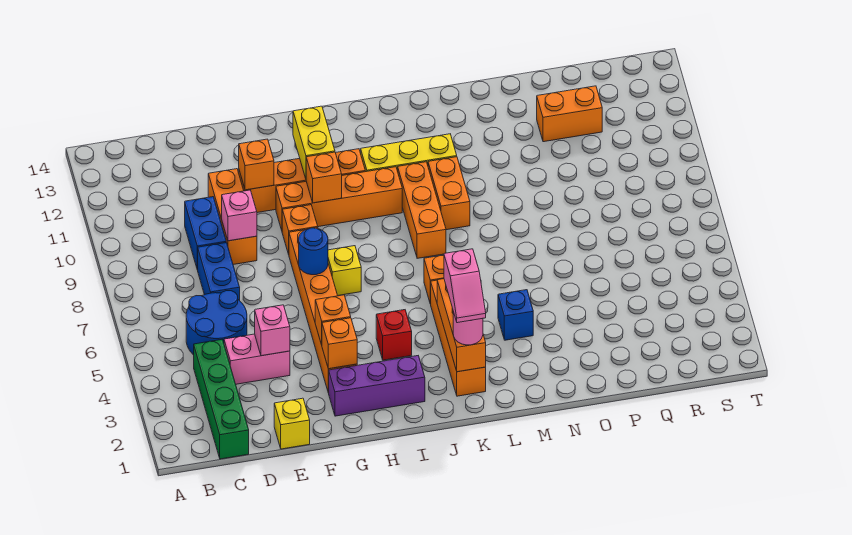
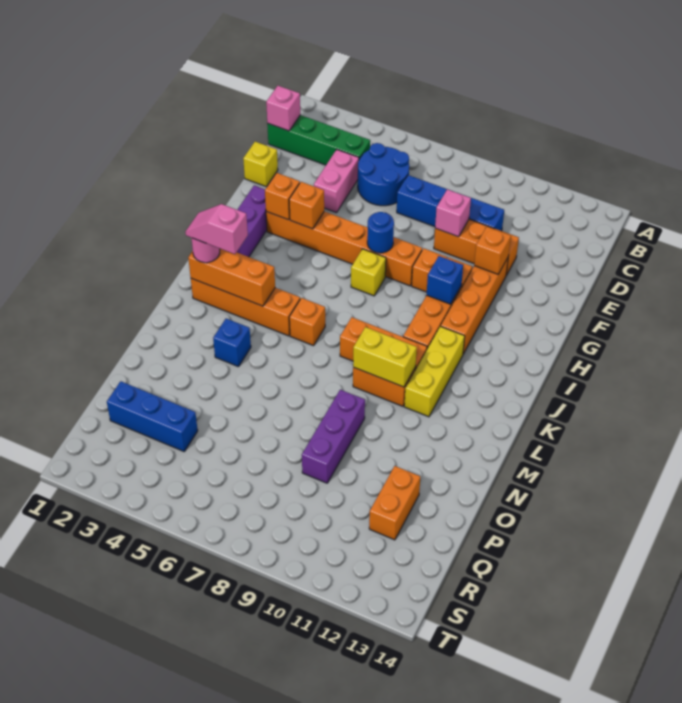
pink 1x1 brick [255,305,290,356] -> pink 1x1 brick moved to [266,86,300,131]
orange 1x1 brick [306,152,342,203] -> blue 1x1 brick [427,256,463,304]
yellow 1x2 brick [293,106,335,178] -> yellow 1x2 brick moved to [353,327,417,387]
red 1x1 brick [376,310,412,360] -> none
none -> purple 1x3 brick [302,390,365,483]
none -> blue 1x3 brick [107,381,198,451]

